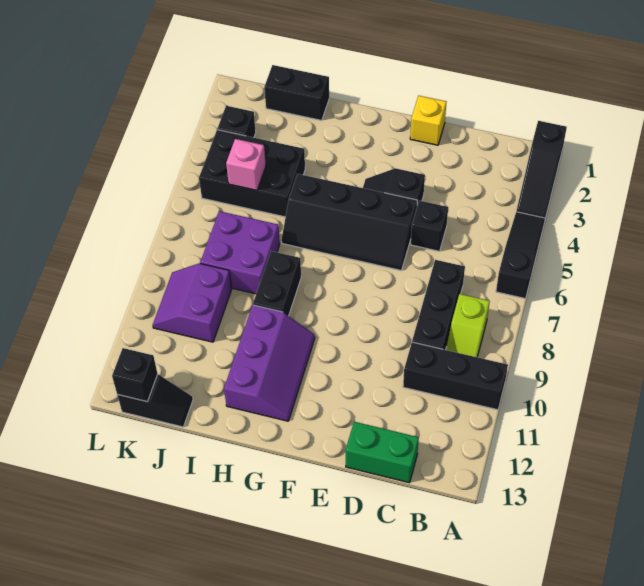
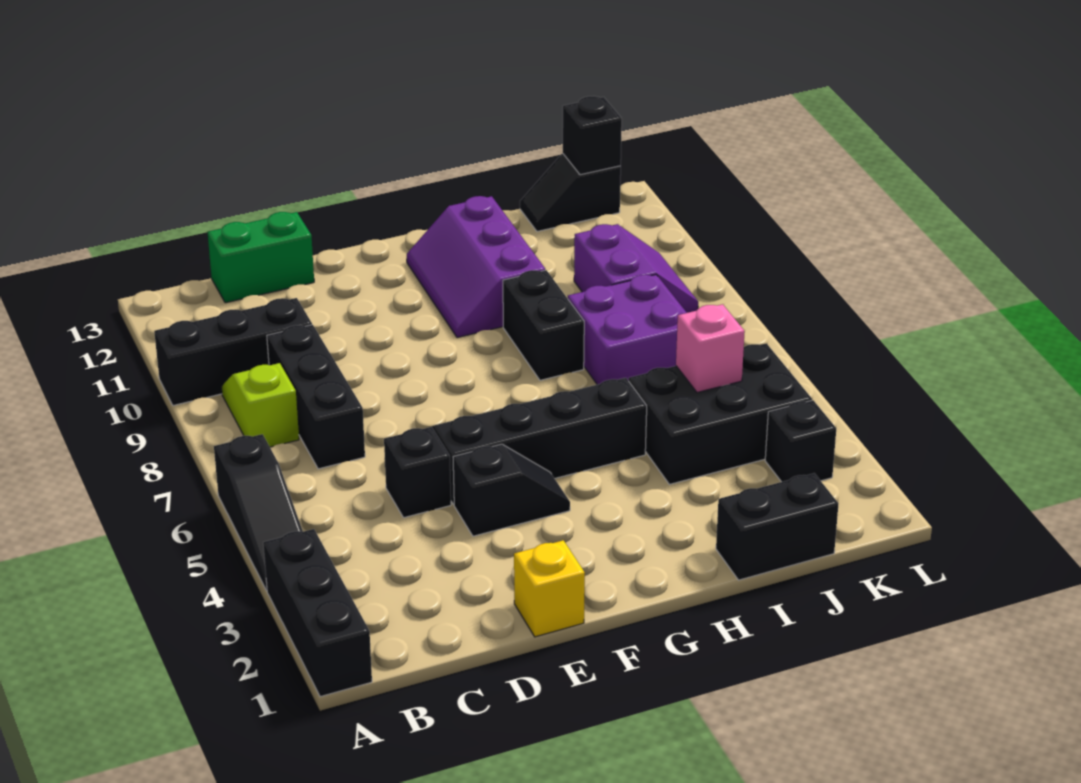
black 1x3 slope [516,121,567,218] -> black 1x3 brick [263,529,372,697]

